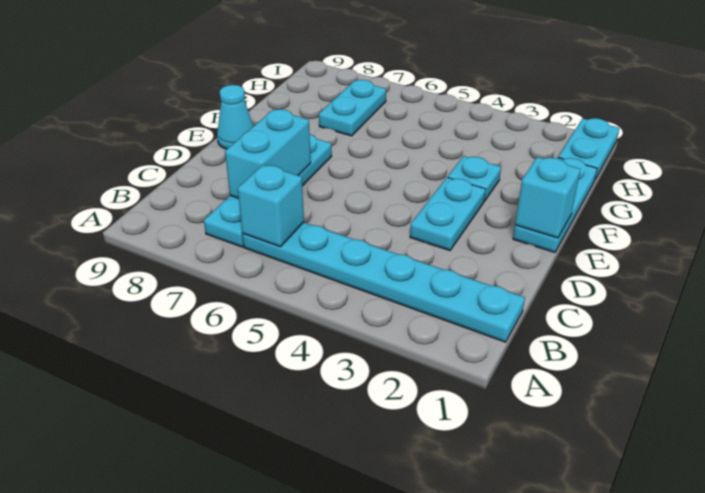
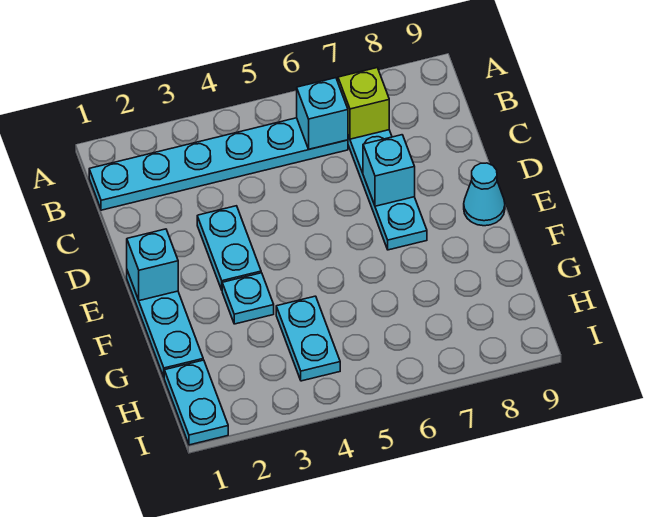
none -> lime 1x1 brick [338,68,389,139]
cyan 1x2 brick [225,109,311,198] -> cyan 1x1 brick [363,135,415,206]
cyan 1x2 plate [319,80,386,136] -> cyan 1x2 plate moved to [276,296,340,381]

